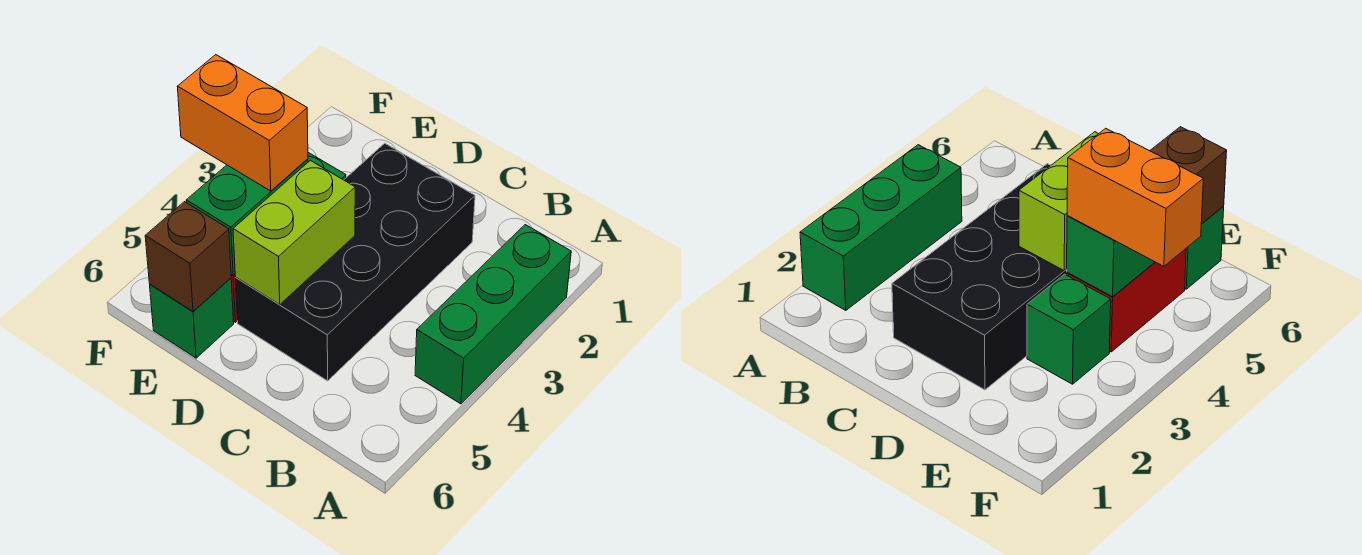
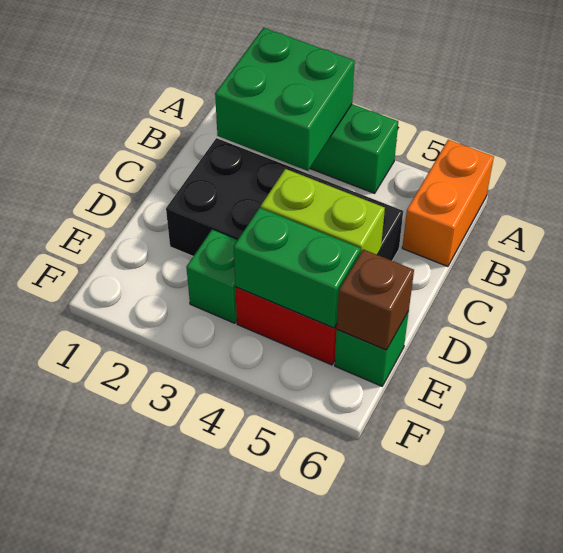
none -> green 2x2 brick [215,28,355,171]
orange 1x2 brick [177,55,308,191] -> orange 1x2 brick moved to [402,140,494,266]

